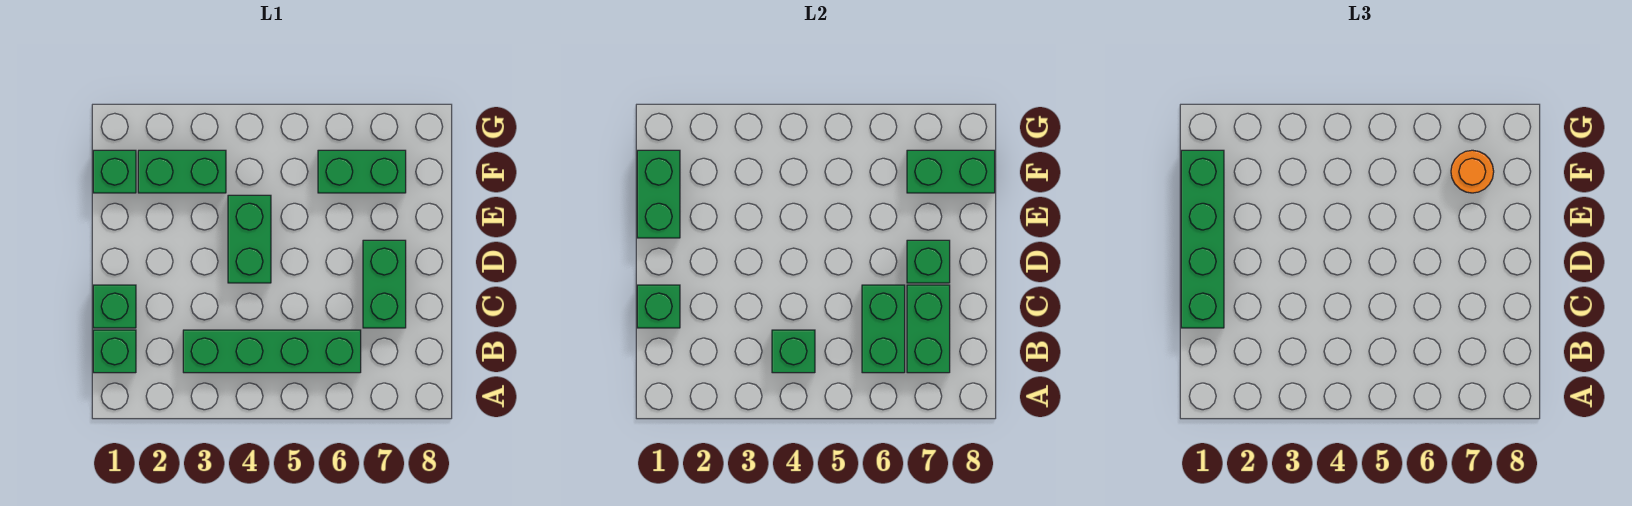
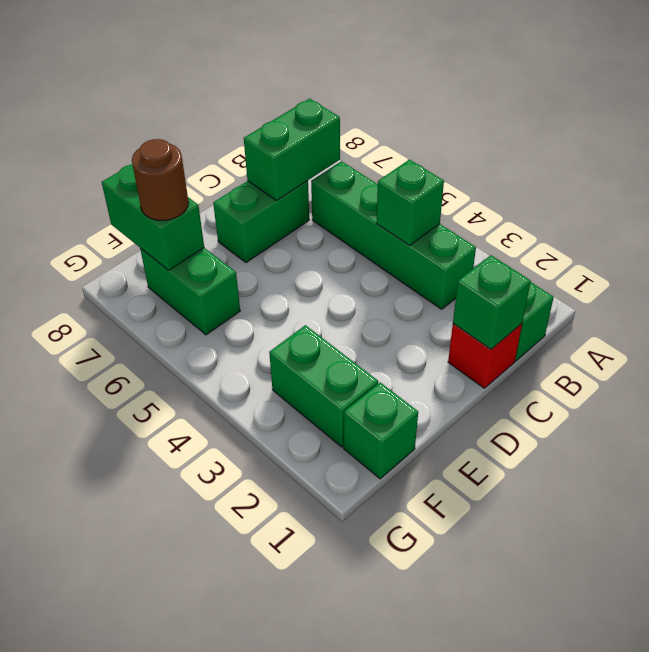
green 1x2 brick [862,285,905,373] -> none
green 1x1 brick [93,285,136,328] -> red 1x1 brick [448,324,522,388]
green 1x4 brick [1181,150,1224,328] -> none
green 1x2 brick [228,195,271,283] -> none
green 1x1 brick [907,240,950,283] -> none
green 1x2 brick [637,150,680,238] -> none
orange 1x1 round brick [1451,150,1494,193] -> brown 1x1 round brick [132,139,189,220]

